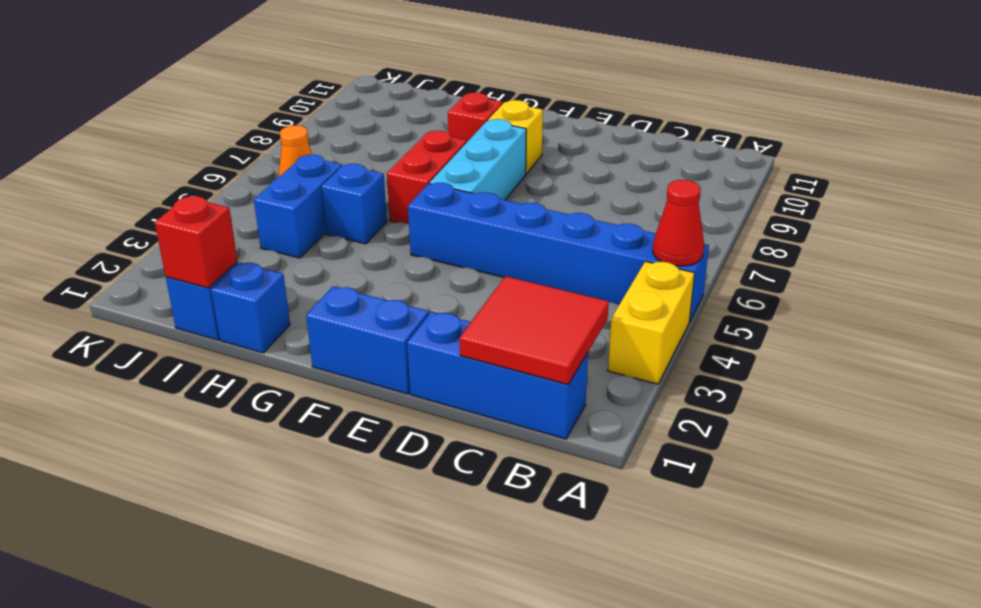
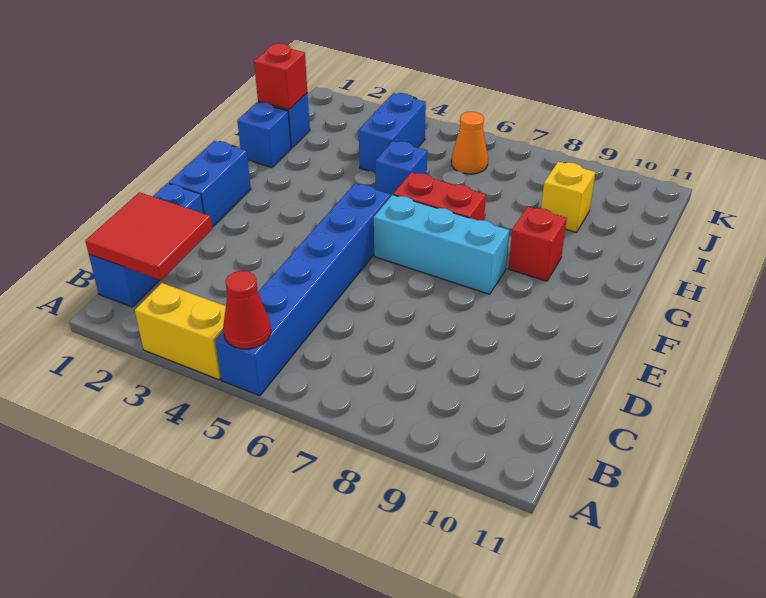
yellow 1x1 brick [488,100,543,174] -> yellow 1x1 brick moved to [541,162,595,232]
blue 1x2 brick [254,155,342,258] -> blue 1x2 brick turned to [359,93,426,173]

